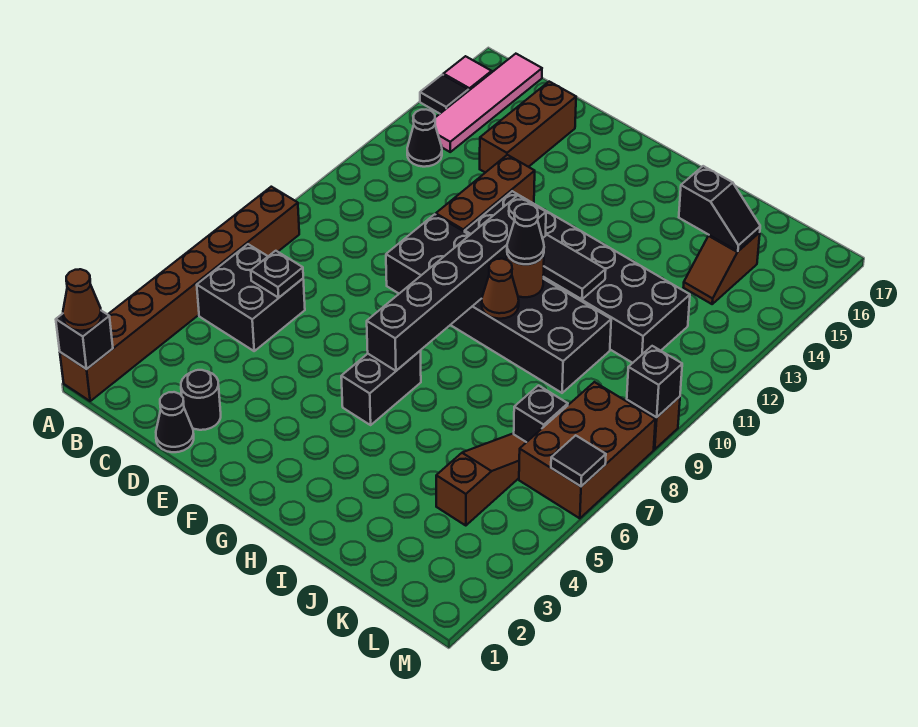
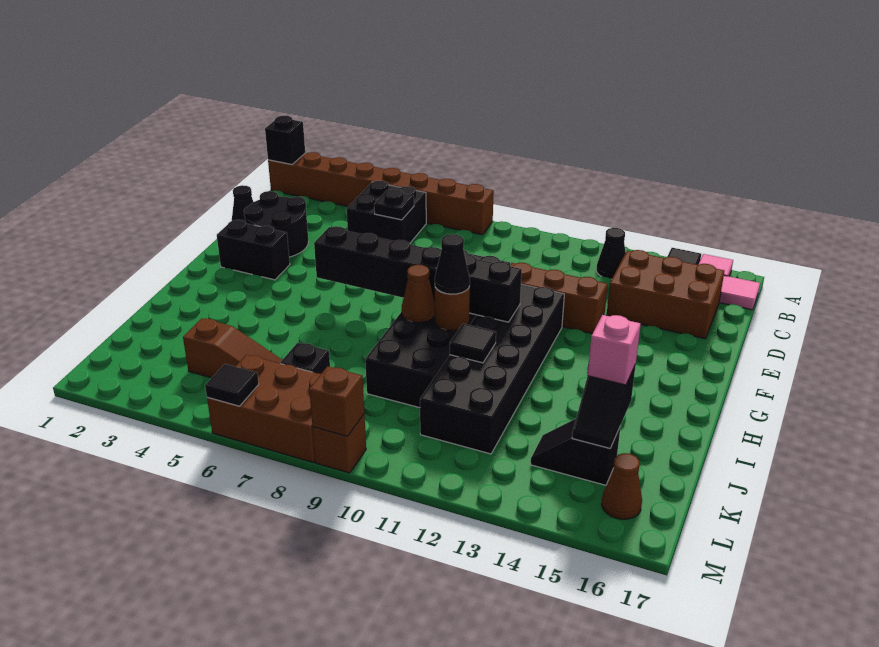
brown 1x1 cone [63,269,101,331] -> brown 1x1 cone moved to [602,453,642,519]
black 1x1 round brick [181,370,221,430] -> black 2x2 round brick [244,191,309,257]
brown 1x3 brick [480,82,576,173] -> brown 2x3 brick [606,250,724,339]
black 1x2 brick [341,351,421,425] -> black 1x2 brick moved to [217,220,290,280]
black 1x2 tile [543,235,606,299] -> black 1x1 tile [450,324,496,363]
none -> pink 1x1 brick [588,315,641,385]
brown 1x2 slope [683,232,760,304] -> black 1x2 slope [531,419,621,485]
black 1x1 brick [627,346,682,417] -> brown 1x1 brick [309,366,364,436]

